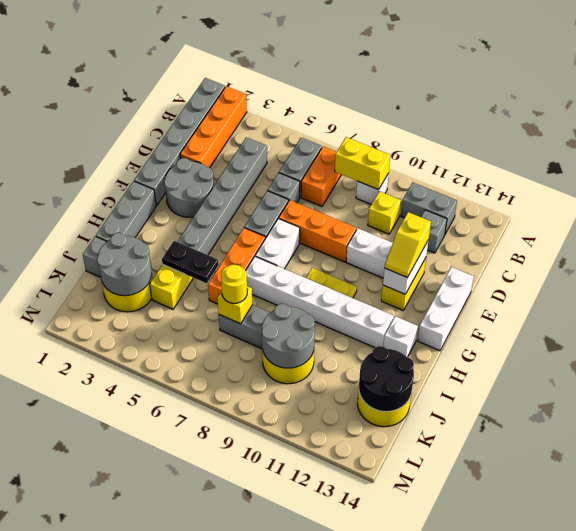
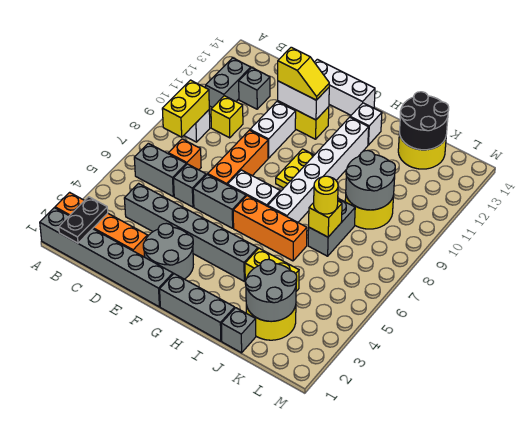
orange 1x2 brick [301,146,341,207] -> orange 1x1 brick [168,139,201,170]
black 1x2 plate [162,241,219,283] -> black 1x2 plate moved to [59,197,108,243]

